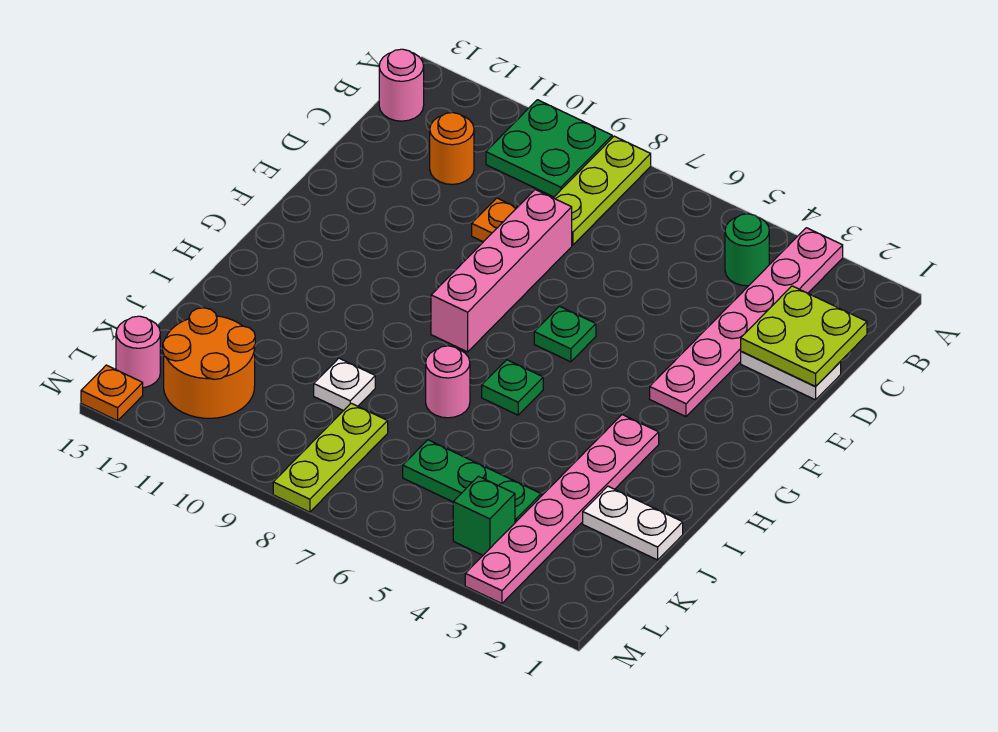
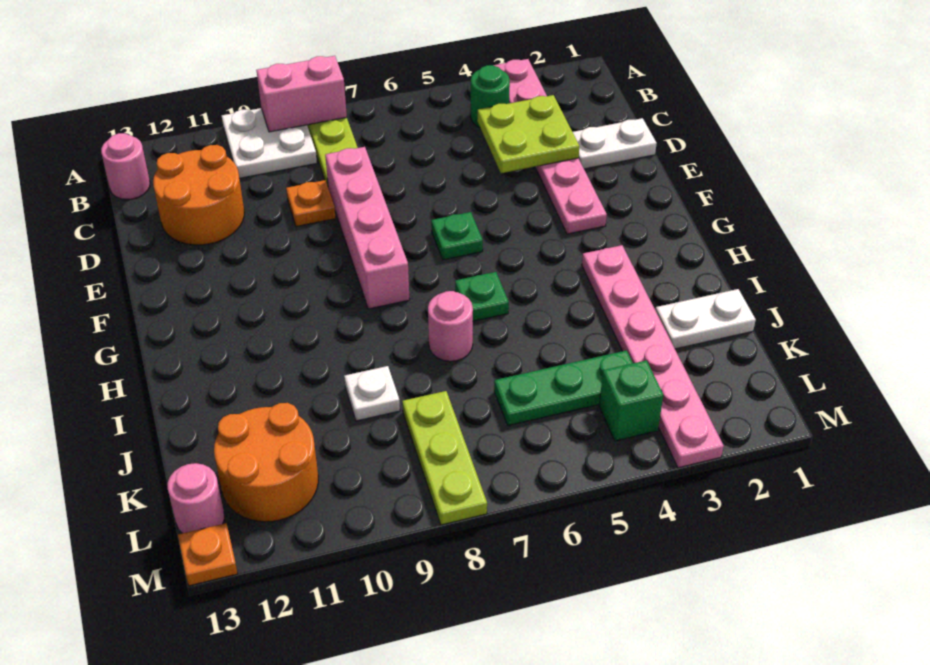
none -> pink 1x2 brick [257,56,347,132]
green 2x2 plate [486,100,612,197] -> white 2x2 plate [222,108,317,178]
lime 2x2 plate [741,286,867,386] -> lime 2x2 plate moved to [477,95,579,173]
orange 1x1 round brick [430,113,474,184] -> orange 2x2 round brick [153,145,244,245]

